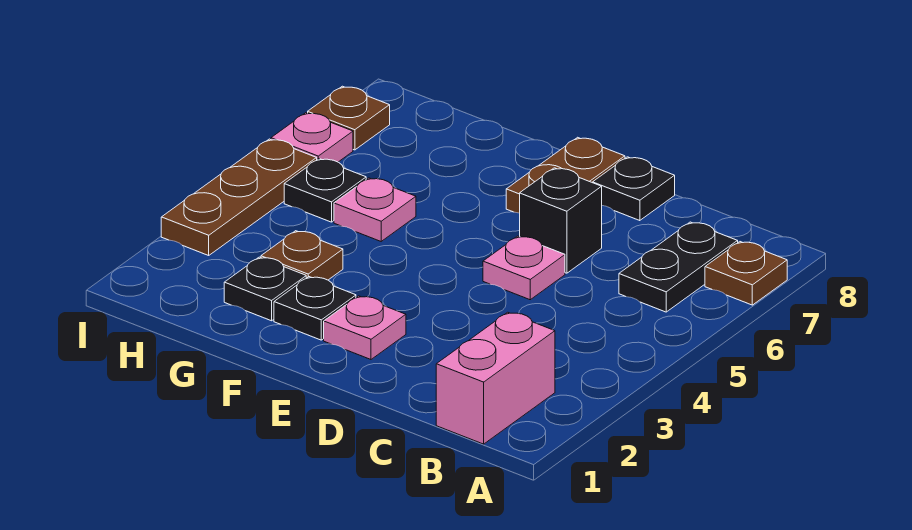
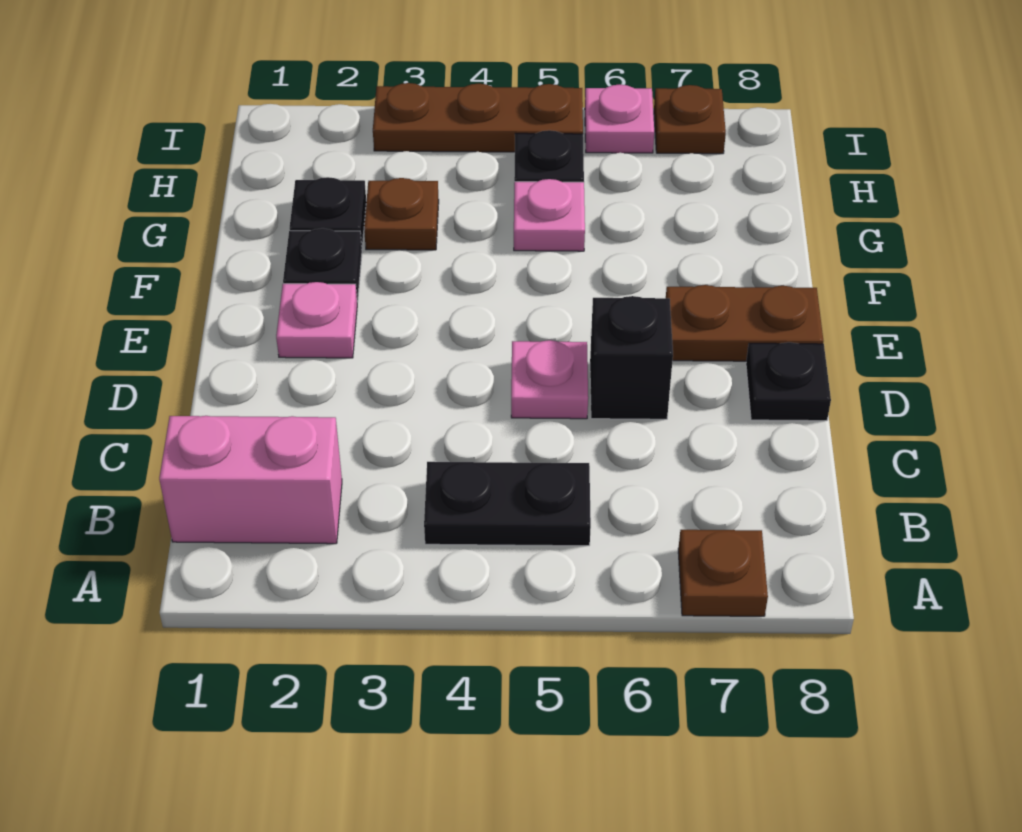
black 1x2 plate [619,222,738,312] -> black 1x2 plate moved to [424,462,591,546]

